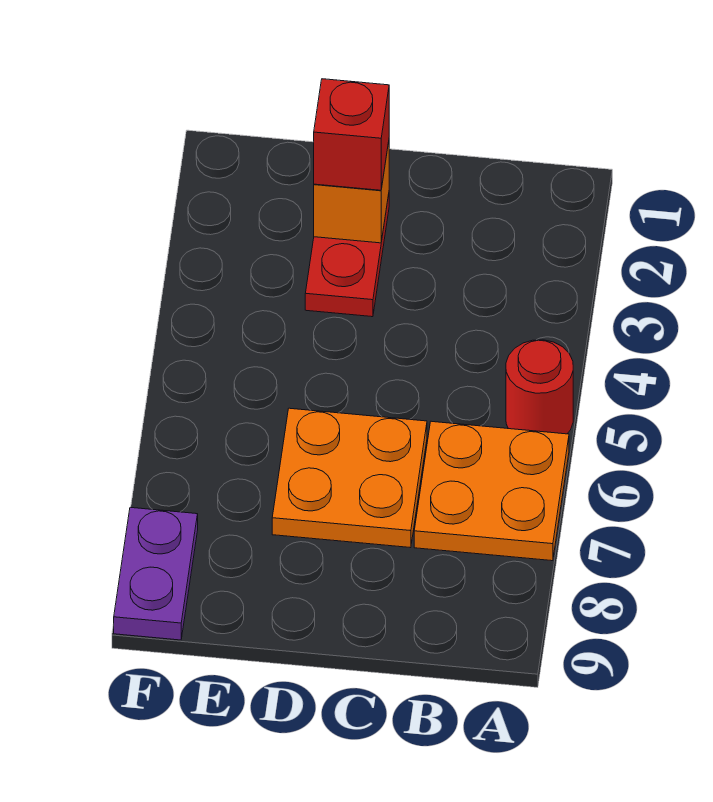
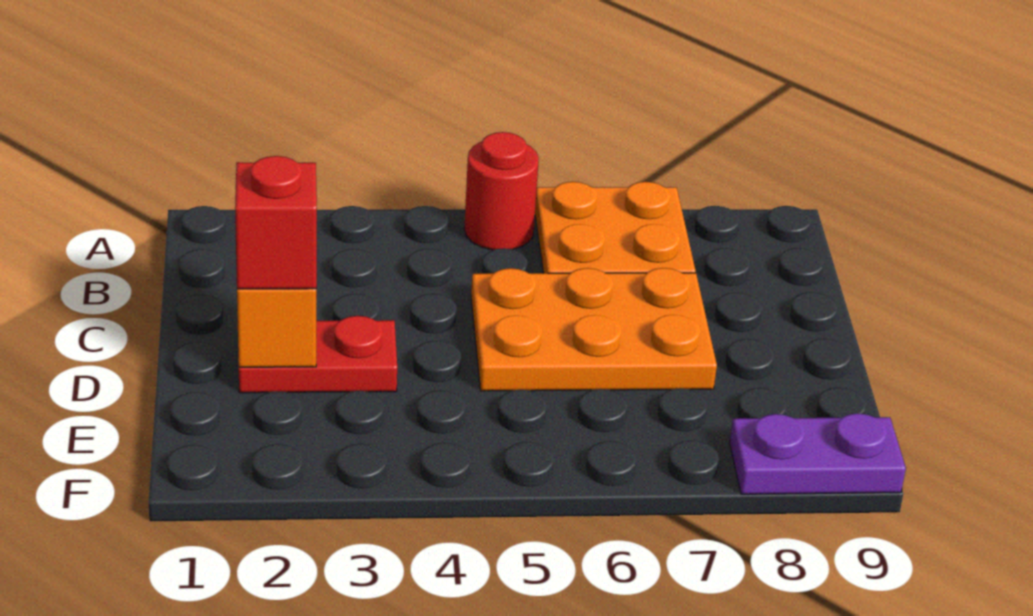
orange 2x2 plate [272,408,427,548] -> orange 2x3 plate [471,268,717,391]

